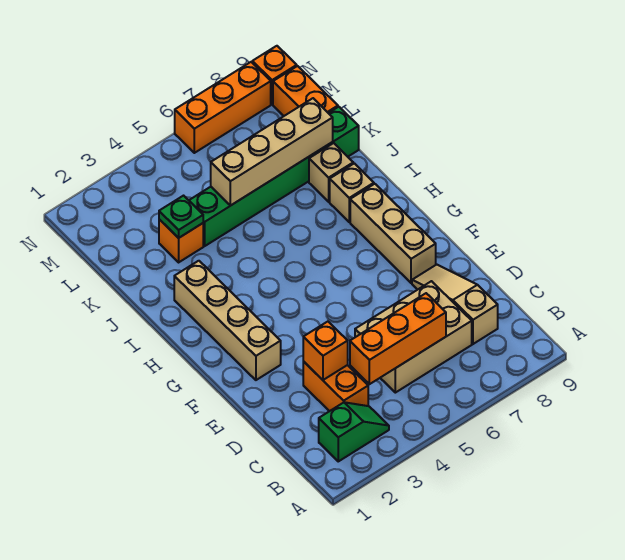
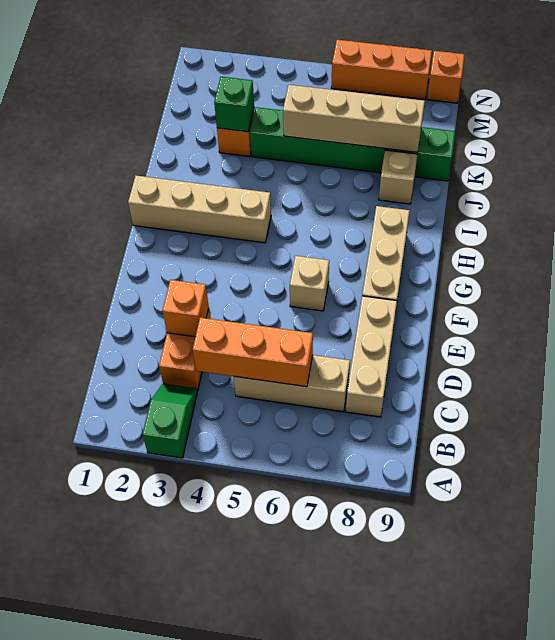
green 1x2 slope [319,402,389,461] -> green 1x2 slope turned to [142,384,197,458]
tan 2x3 brick [355,281,472,393] -> tan 1x3 brick [234,355,350,412]
tan 1x3 slope [412,265,498,344] -> tan 1x3 brick [346,296,397,417]
tan 1x4 brick [174,261,281,380] -> tan 1x4 brick turned to [128,176,271,243]
tan 1x1 brick [330,163,374,222] -> tan 1x1 brick moved to [290,256,329,311]
green 1x1 plate [159,196,203,238] -> green 1x1 brick [214,77,254,132]
orange 1x2 brick [273,66,338,116] -> none

